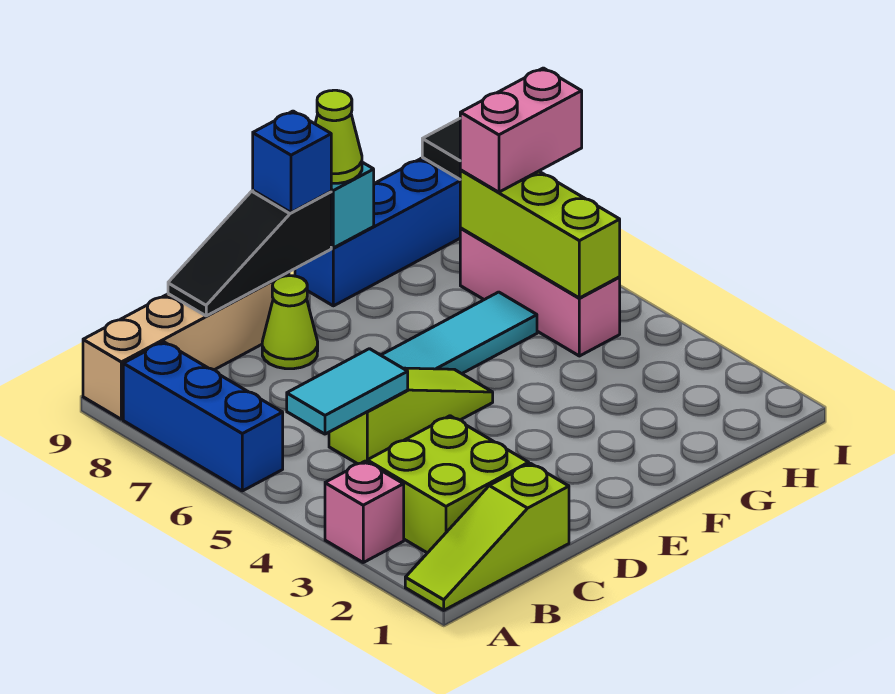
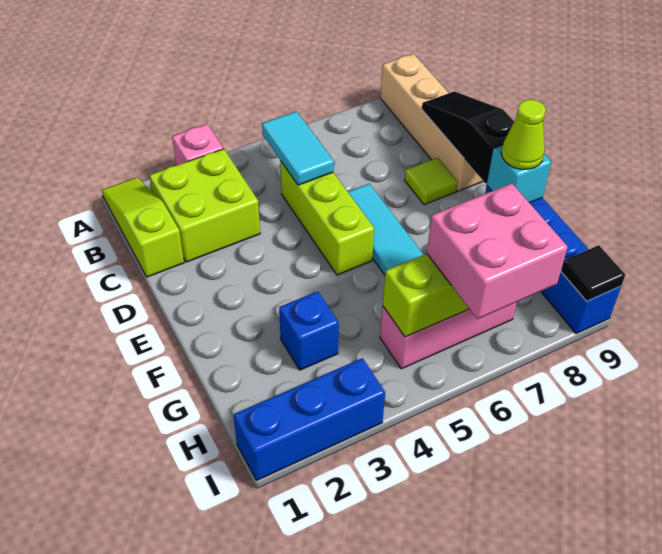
blue 1x3 brick [123,342,283,491] -> blue 1x3 brick moved to [234,358,385,481]
lime 1x3 slope [329,368,493,464] -> lime 1x3 brick [280,161,374,275]
lime 1x1 cone [262,276,318,369] -> lime 1x1 tile [405,158,458,205]
blue 1x1 brick [253,111,331,212] -> blue 1x1 brick moved to [279,291,339,370]
pink 1x2 brick [460,68,582,192] -> pink 2x2 brick [427,183,568,319]

